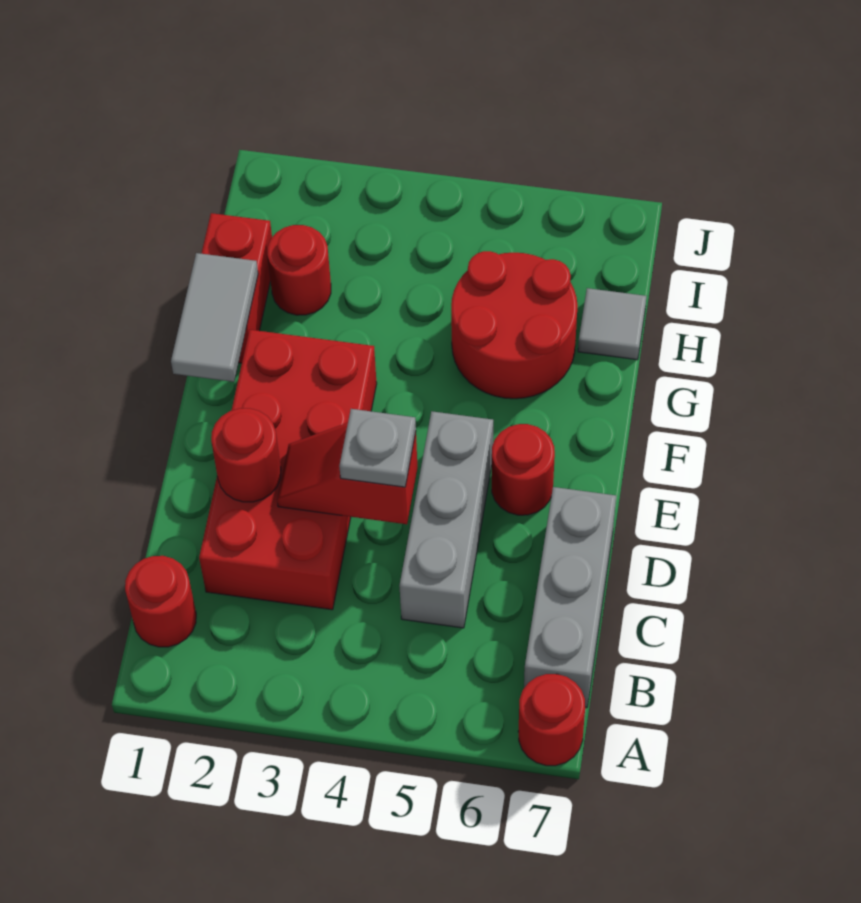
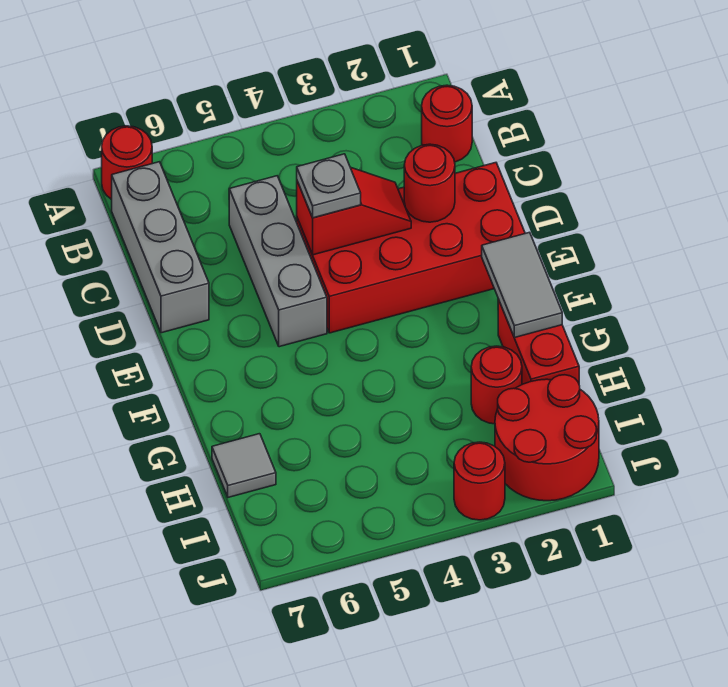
red 2x4 brick [199,330,377,610] -> red 2x4 brick turned to [297,163,525,333]
red 1x1 round brick [492,424,555,515] -> red 1x1 round brick moved to [454,442,505,520]
red 2x2 round brick [451,251,578,399] -> red 2x2 round brick moved to [495,375,599,501]

